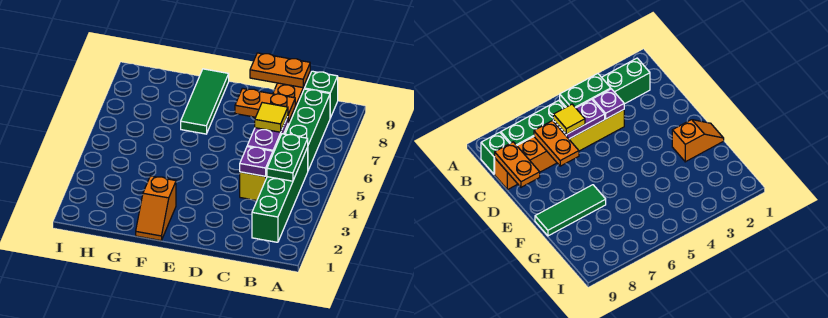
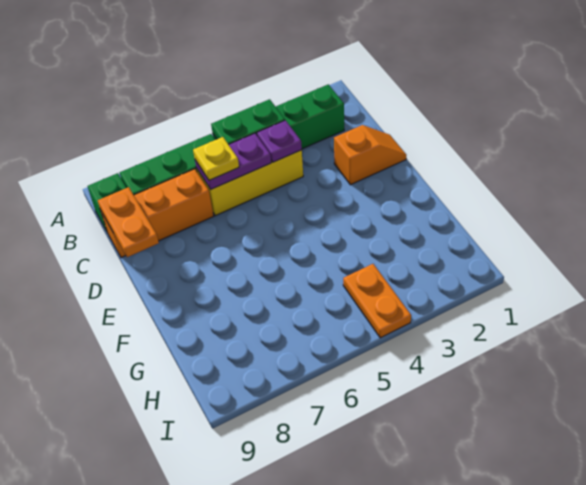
yellow 1x1 tile [255,103,288,132] -> yellow 1x1 plate [193,137,239,180]
orange 1x2 plate [235,88,295,122] -> orange 1x2 plate moved to [343,264,411,338]
orange 1x2 slope [136,176,176,241] -> orange 1x2 slope moved to [334,125,406,185]
green 1x3 tile [181,69,229,134] -> none

